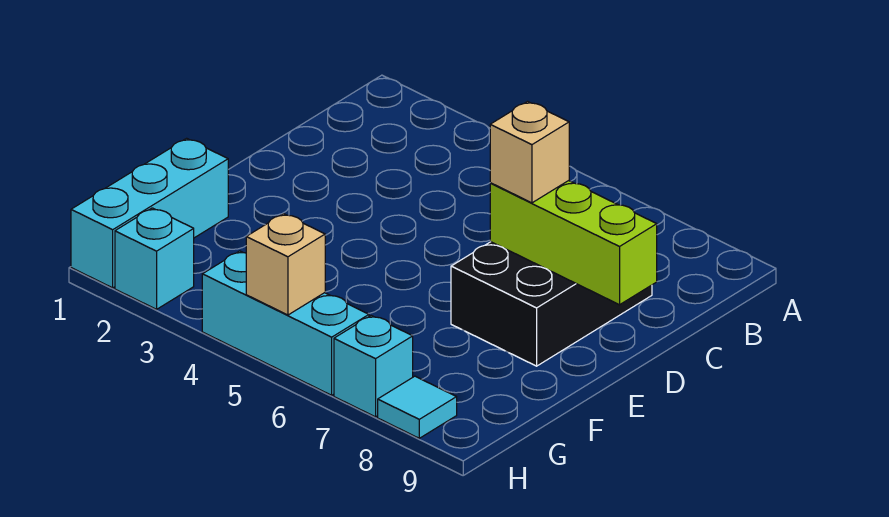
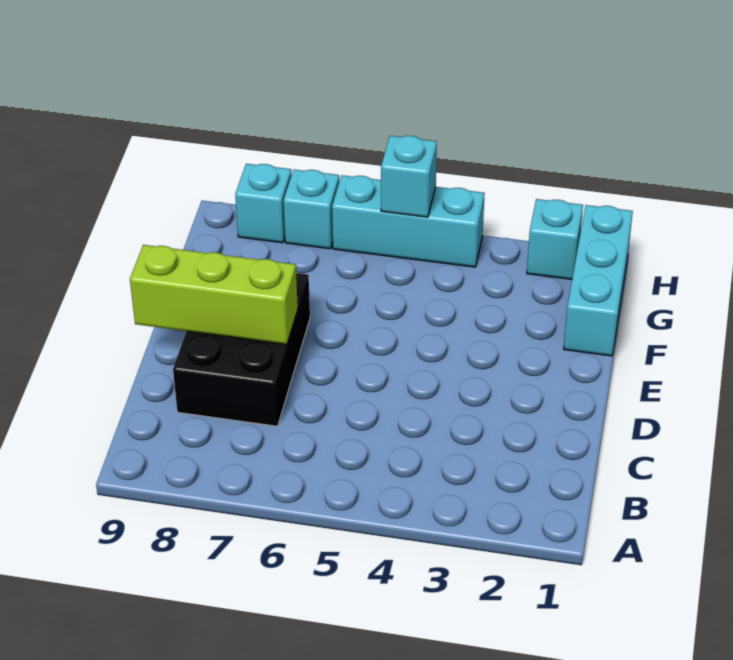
tan 1x1 brick [490,102,569,203] -> none
tan 1x1 brick [246,214,325,315] -> cyan 1x1 brick [381,136,437,217]
cyan 1x1 tile [378,376,457,438] -> cyan 1x1 brick [235,164,292,243]

